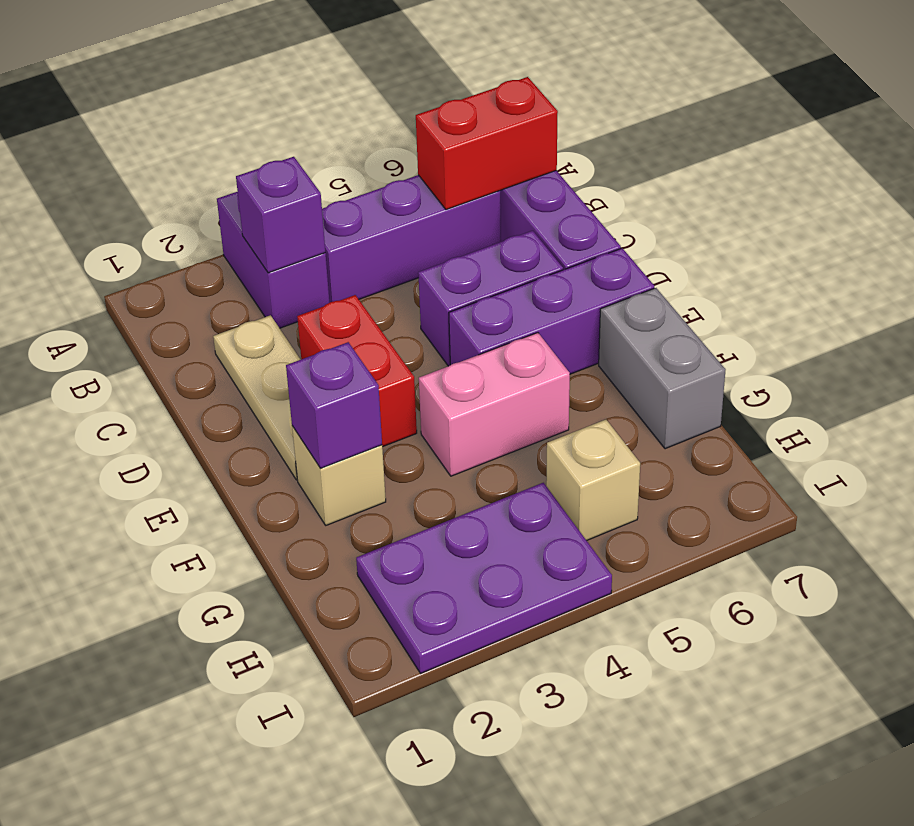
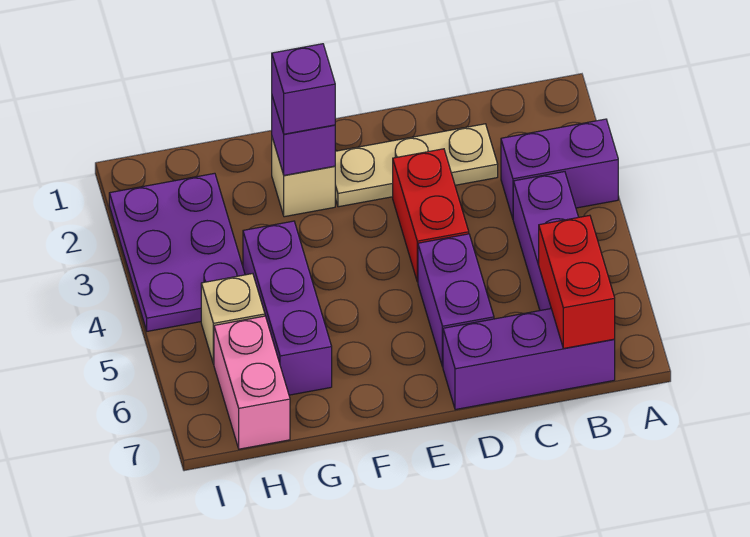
purple 1x1 brick [236,157,325,273] -> purple 1x1 brick moved to [272,44,335,134]
red 1x2 brick [297,295,417,447] -> red 1x2 brick turned to [393,149,469,282]
purple 1x3 brick [449,248,654,374] -> purple 1x3 brick moved to [243,221,332,395]
pink 1x2 brick [419,333,570,476] -> pink 1x2 brick moved to [214,316,290,449]
grey 1x2 brick [599,288,726,449] -> none

